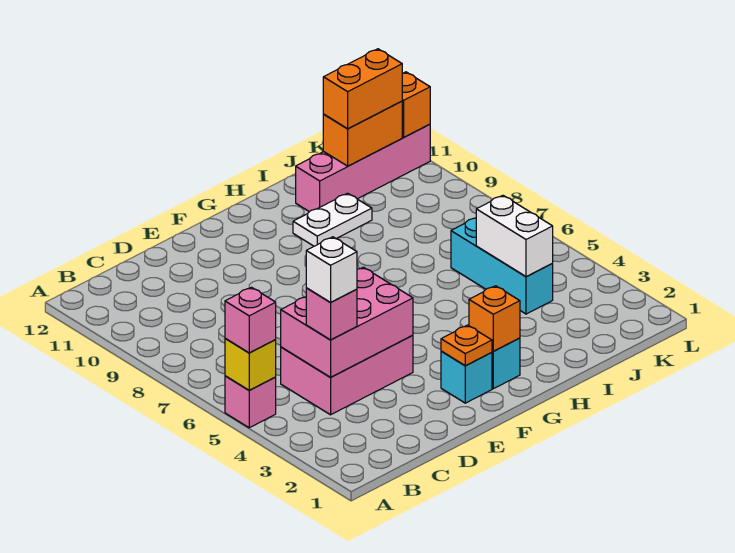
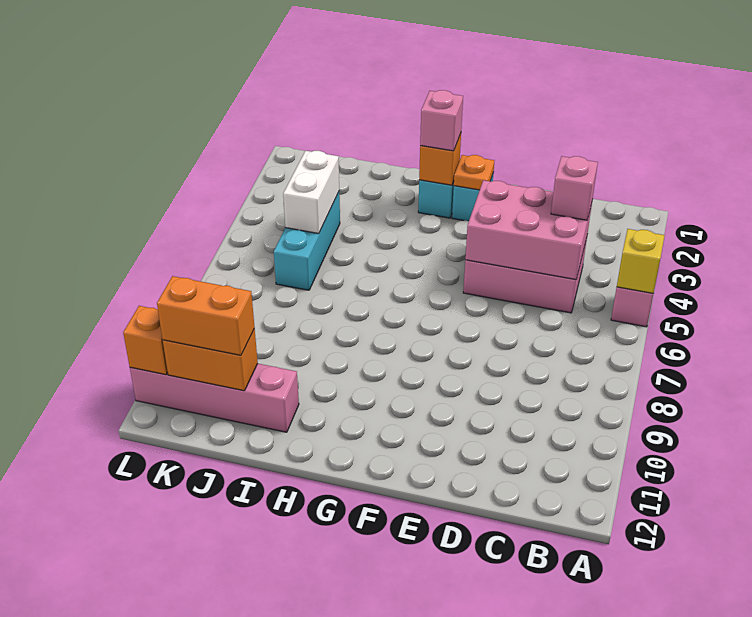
pink 1x1 brick [225,287,276,353] -> pink 1x1 brick moved to [420,90,463,151]
white 1x1 brick [306,237,357,303] -> none
white 1x2 plate [293,193,372,246] -> none

